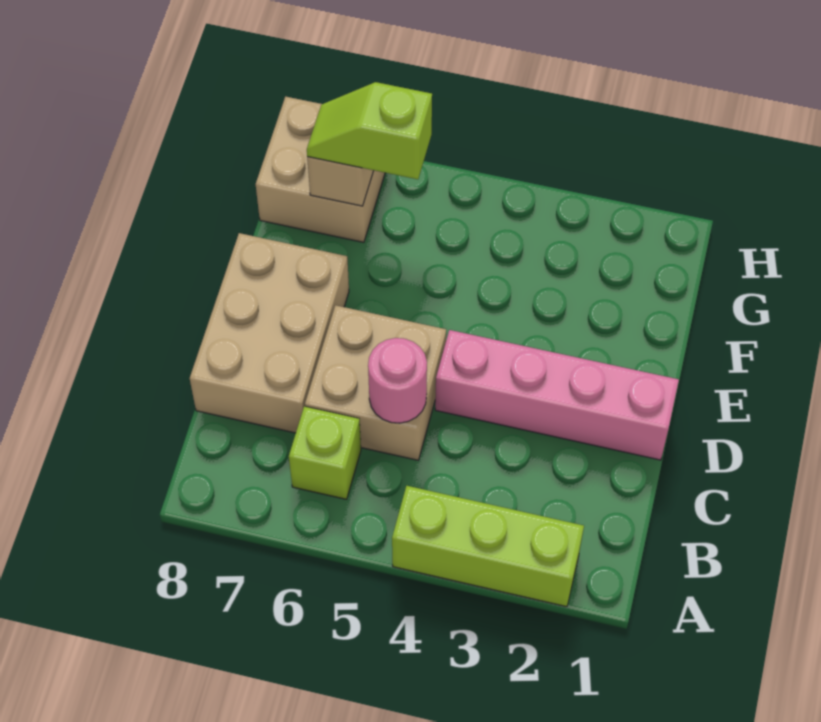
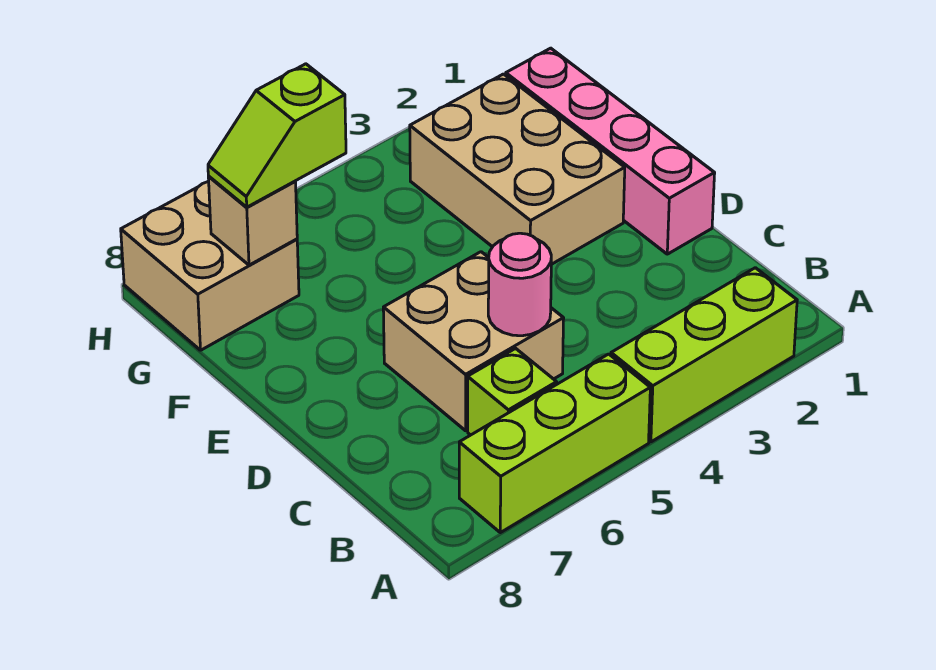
none -> lime 1x3 brick [459,354,650,533]
tan 2x3 brick [190,233,349,433] -> tan 2x3 brick moved to [410,74,625,264]
pink 1x4 brick [435,330,679,460] -> pink 1x4 brick turned to [506,48,715,254]

